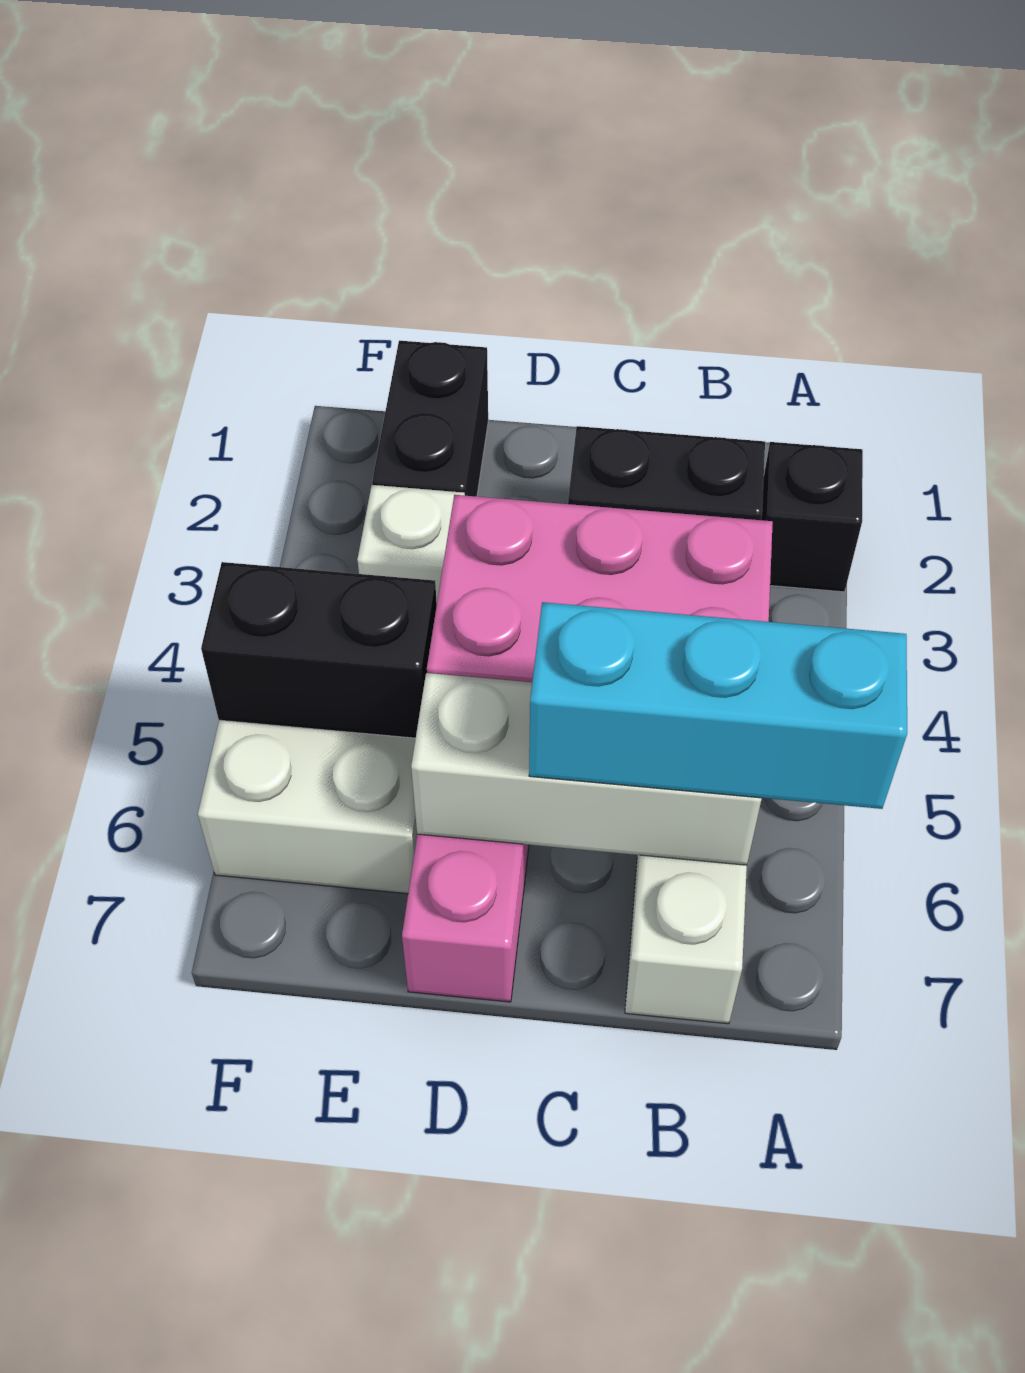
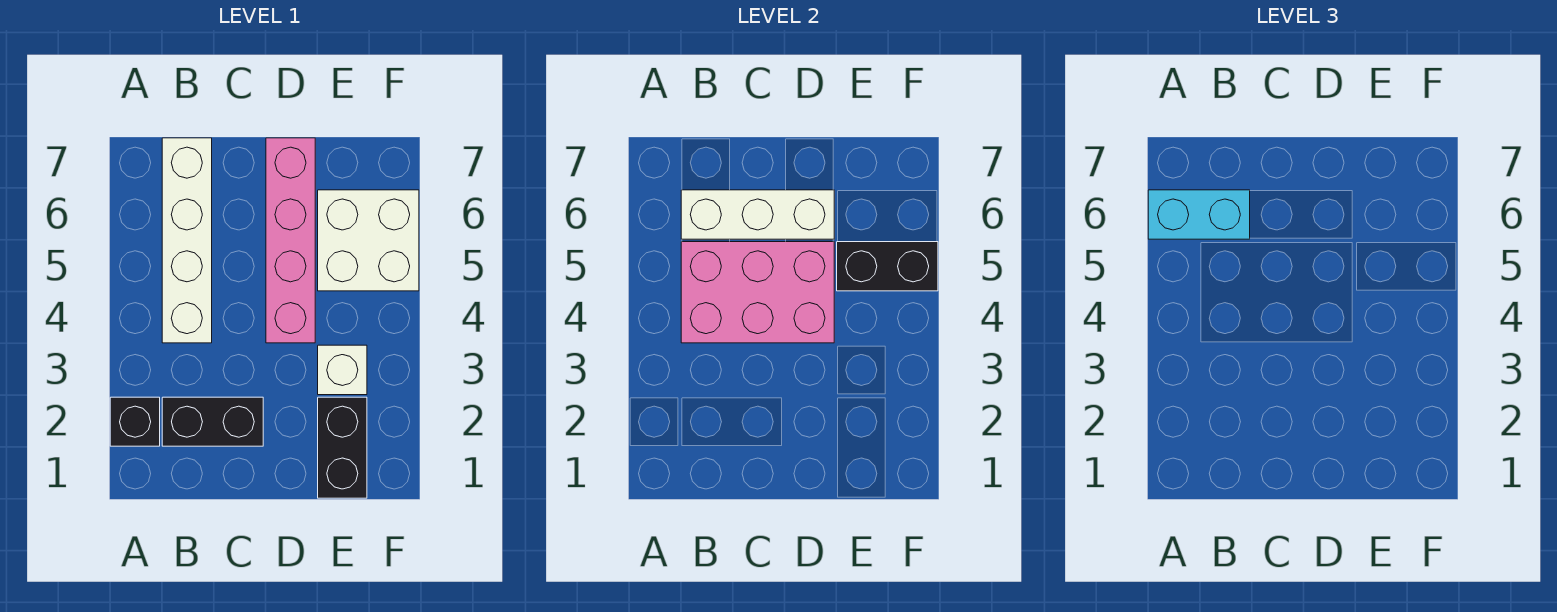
cyan 1x3 brick [529,602,907,809] -> cyan 1x2 brick [1148,190,1250,239]

